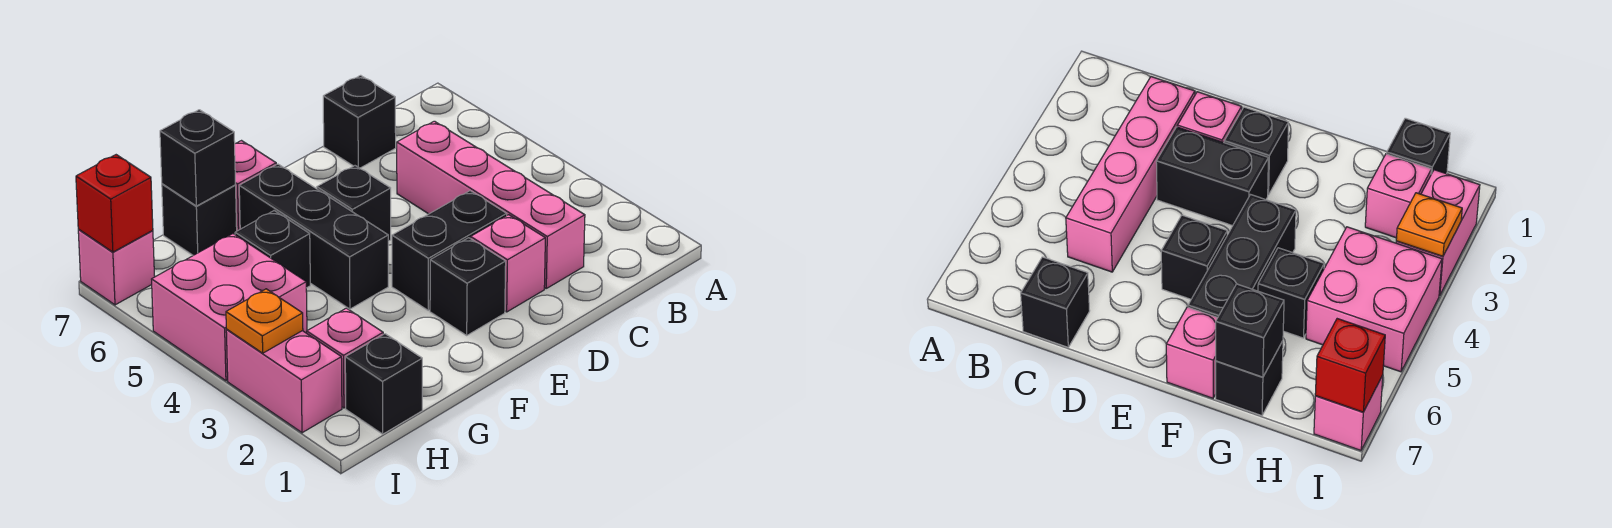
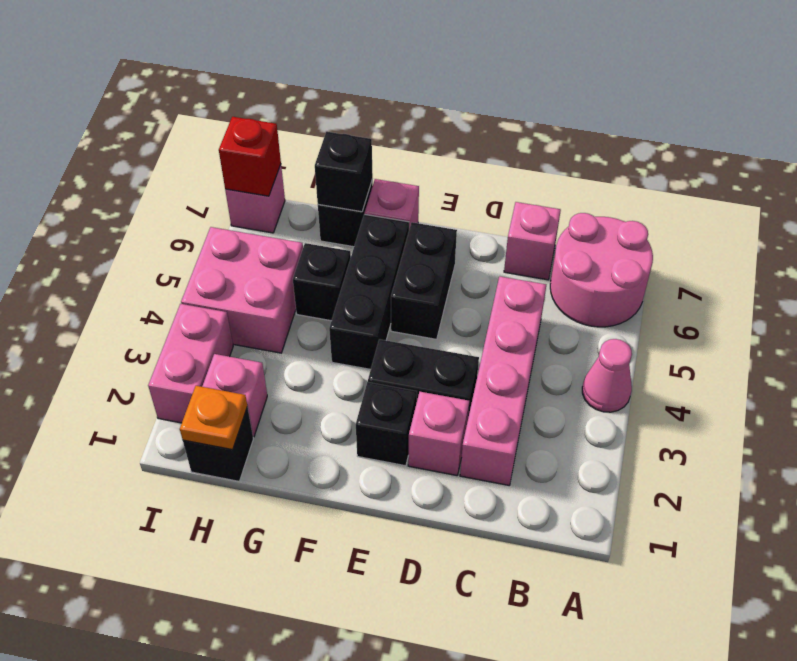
none -> pink 1x1 cone [582,339,632,412]
none -> pink 2x2 round brick [550,213,653,327]
black 1x1 brick [323,75,396,168] -> pink 1x1 brick [504,202,561,280]
black 1x1 brick [317,166,391,241] -> black 1x2 brick [391,222,457,339]
orange 1x1 plate [226,289,303,353] -> orange 1x1 plate moved to [180,386,247,450]

